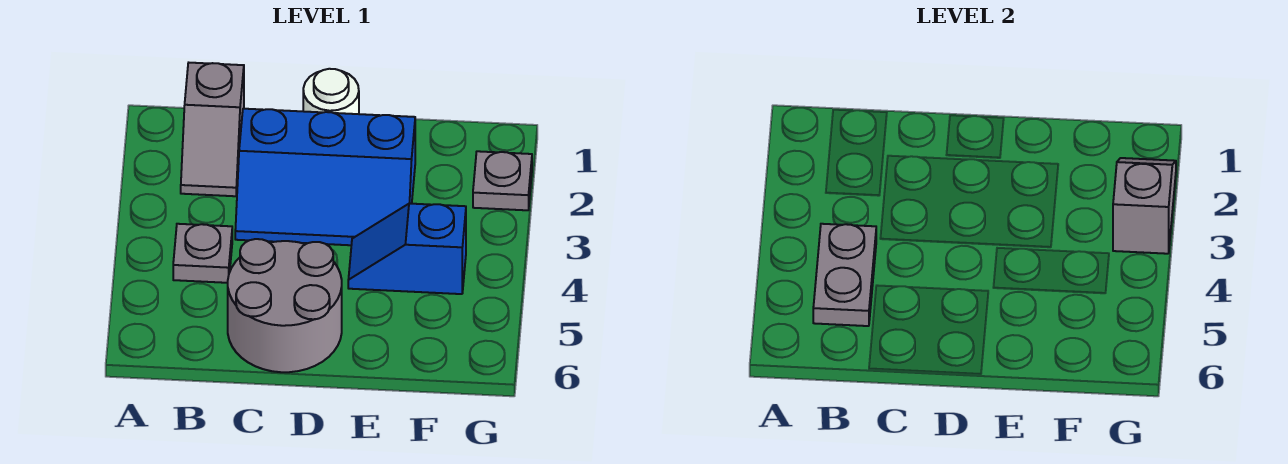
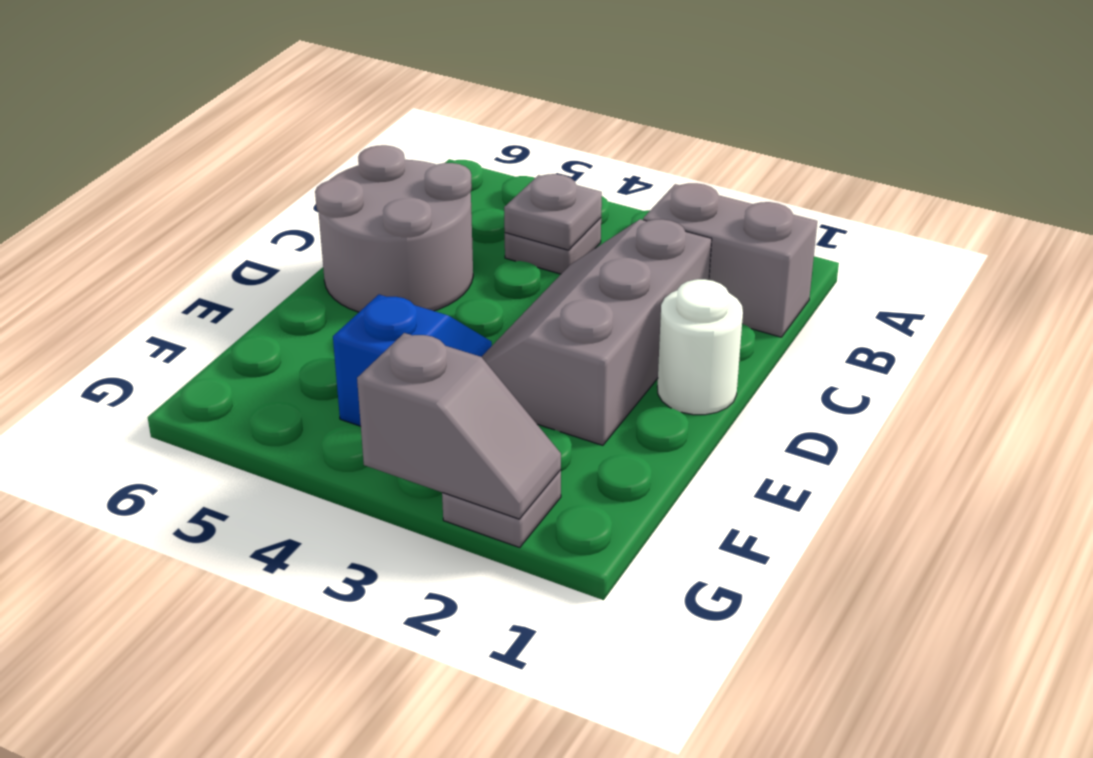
grey 1x2 slope [181,63,244,196] -> grey 1x2 brick [643,183,817,337]
grey 1x2 plate [813,224,876,326] -> grey 1x1 plate [504,174,602,250]
blue 2x3 slope [235,109,415,245] -> grey 2x3 slope [482,219,712,445]

